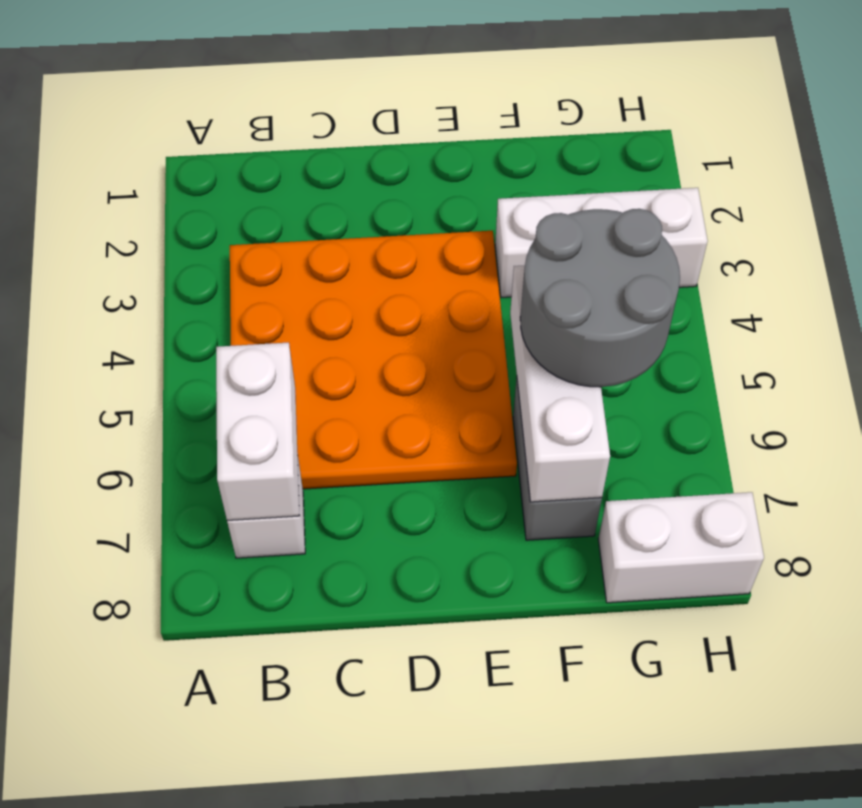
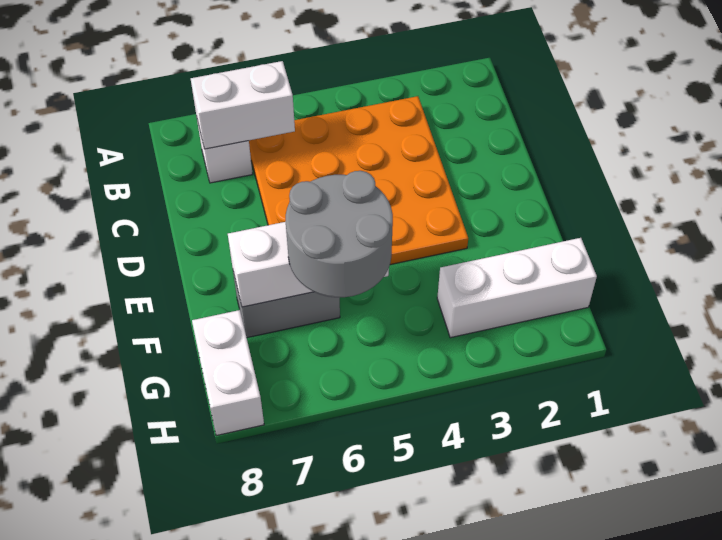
white 1x3 brick [495,188,708,297] -> white 1x3 brick turned to [437,238,597,338]

